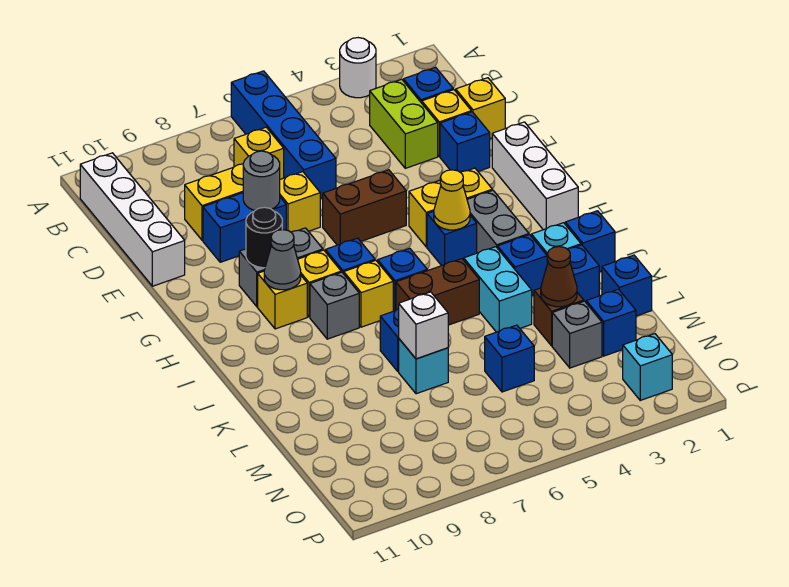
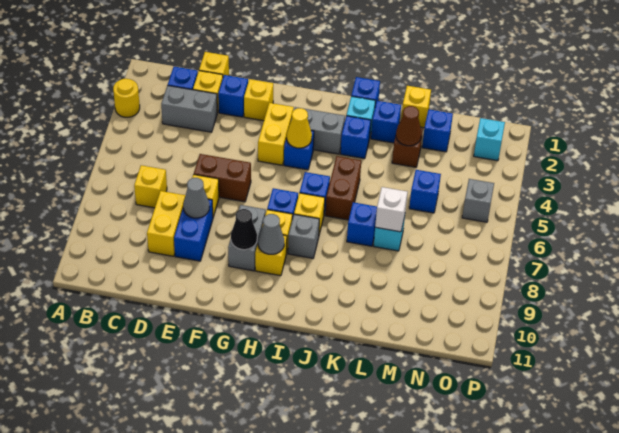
white 1x1 round brick [340,38,376,98] -> yellow 1x1 round brick [113,79,140,117]
blue 1x4 brick [231,71,336,199] -> none
white 1x4 brick [80,153,185,286] -> none
lime 1x2 brick [370,79,438,168] -> grey 1x2 brick [161,86,217,132]
grey 1x1 round brick [243,151,280,210] -> grey 1x1 cone [183,178,209,218]
white 1x3 brick [492,122,578,230] -> none
none -> yellow 1x1 brick [244,79,273,121]
brown 1x2 brick [323,170,406,245] -> brown 1x2 brick turned to [194,154,251,202]
black 1x1 round brick [246,207,282,268] -> black 1x1 cone [231,209,257,250]
cyan 1x2 brick [464,247,532,332] -> none
blue 1x1 brick [602,255,652,316] -> yellow 1x1 brick [401,86,431,128]
grey 1x1 brick [552,301,602,368] -> grey 1x1 brick moved to [462,179,494,222]

